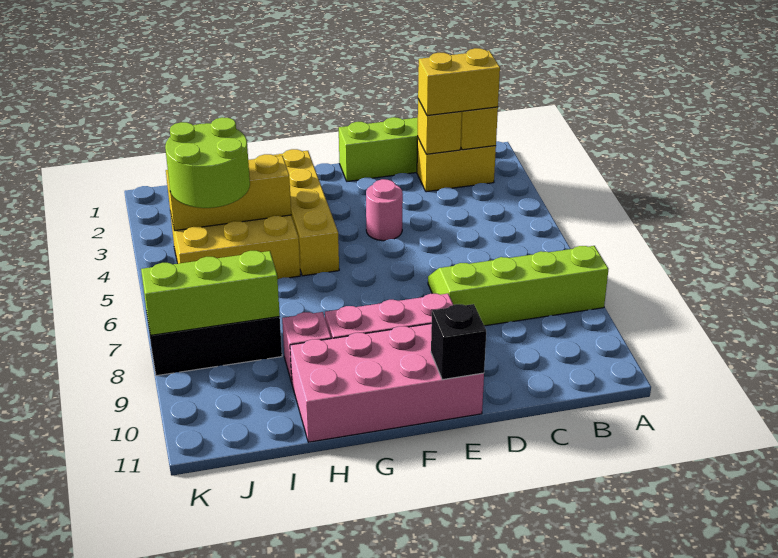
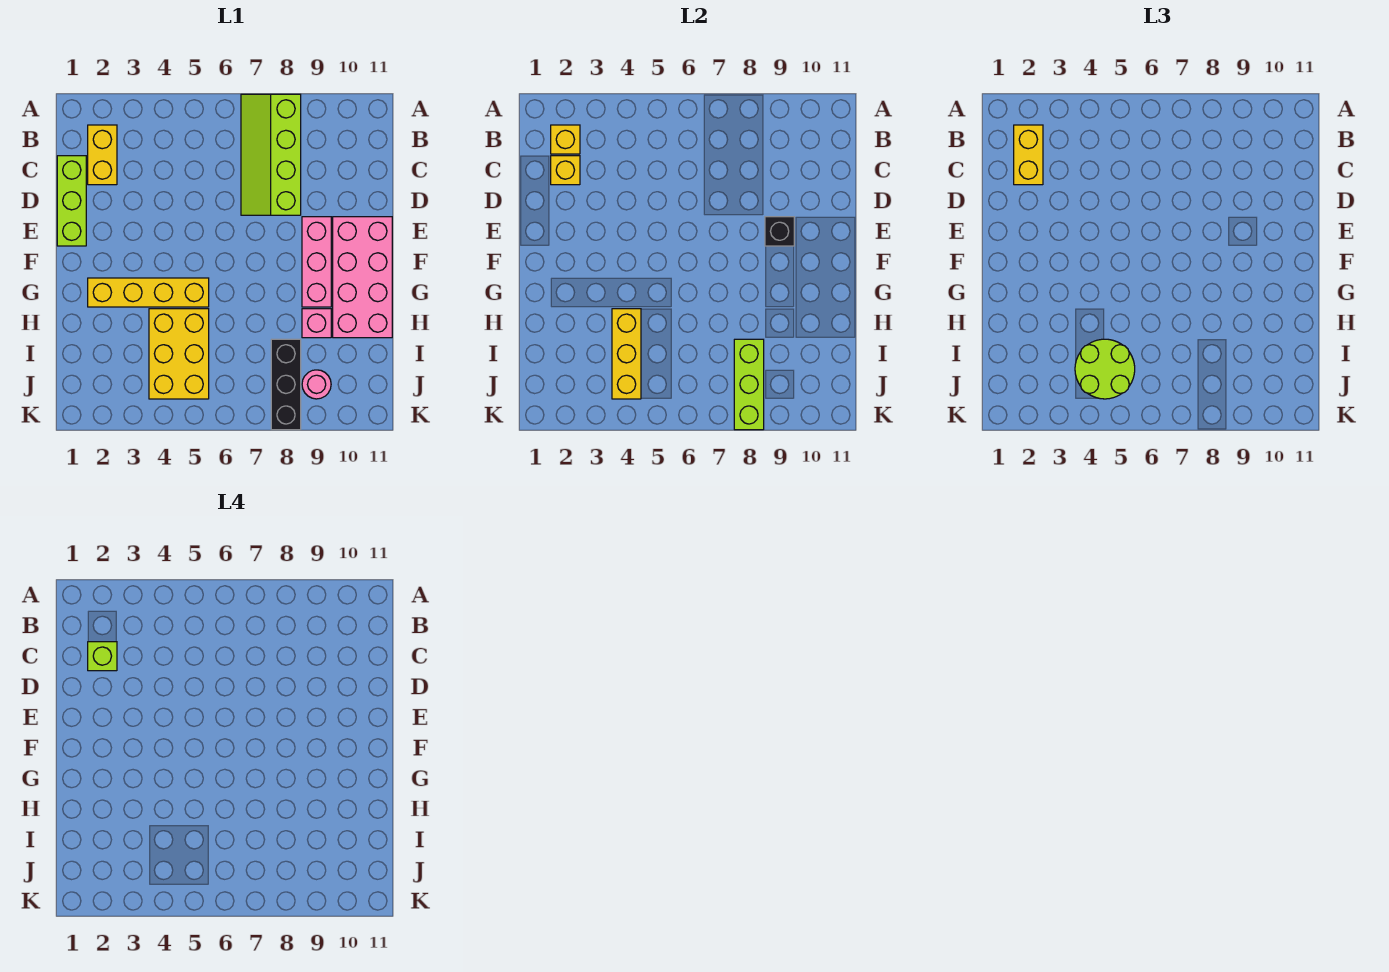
none -> lime 1x1 brick [88,642,117,671]
pink 1x1 round brick [366,179,403,241] -> pink 1x1 round brick moved to [302,370,331,399]
black 1x1 brick [431,304,486,380] -> black 1x1 brick moved to [765,217,794,246]

